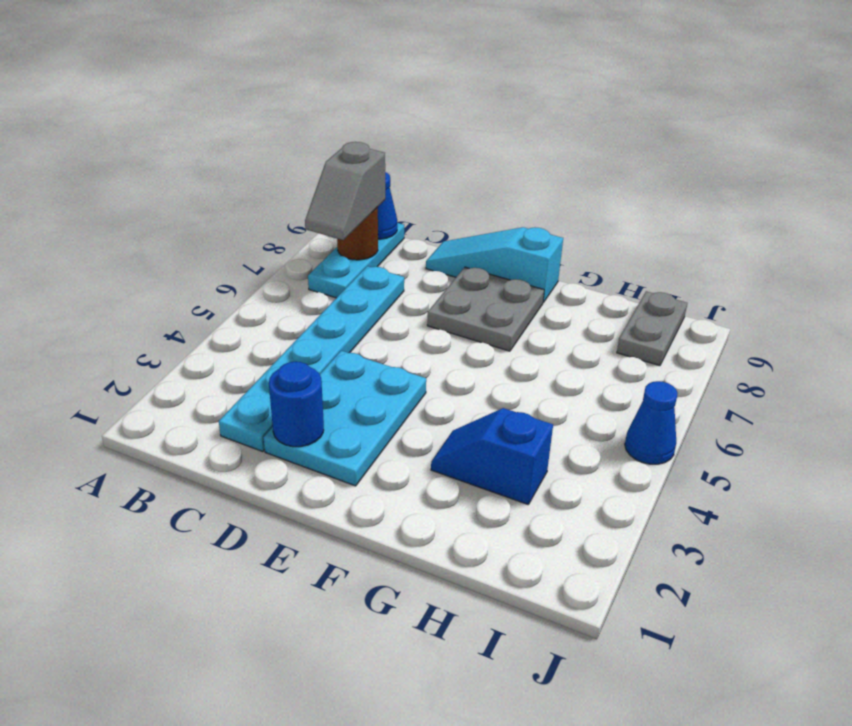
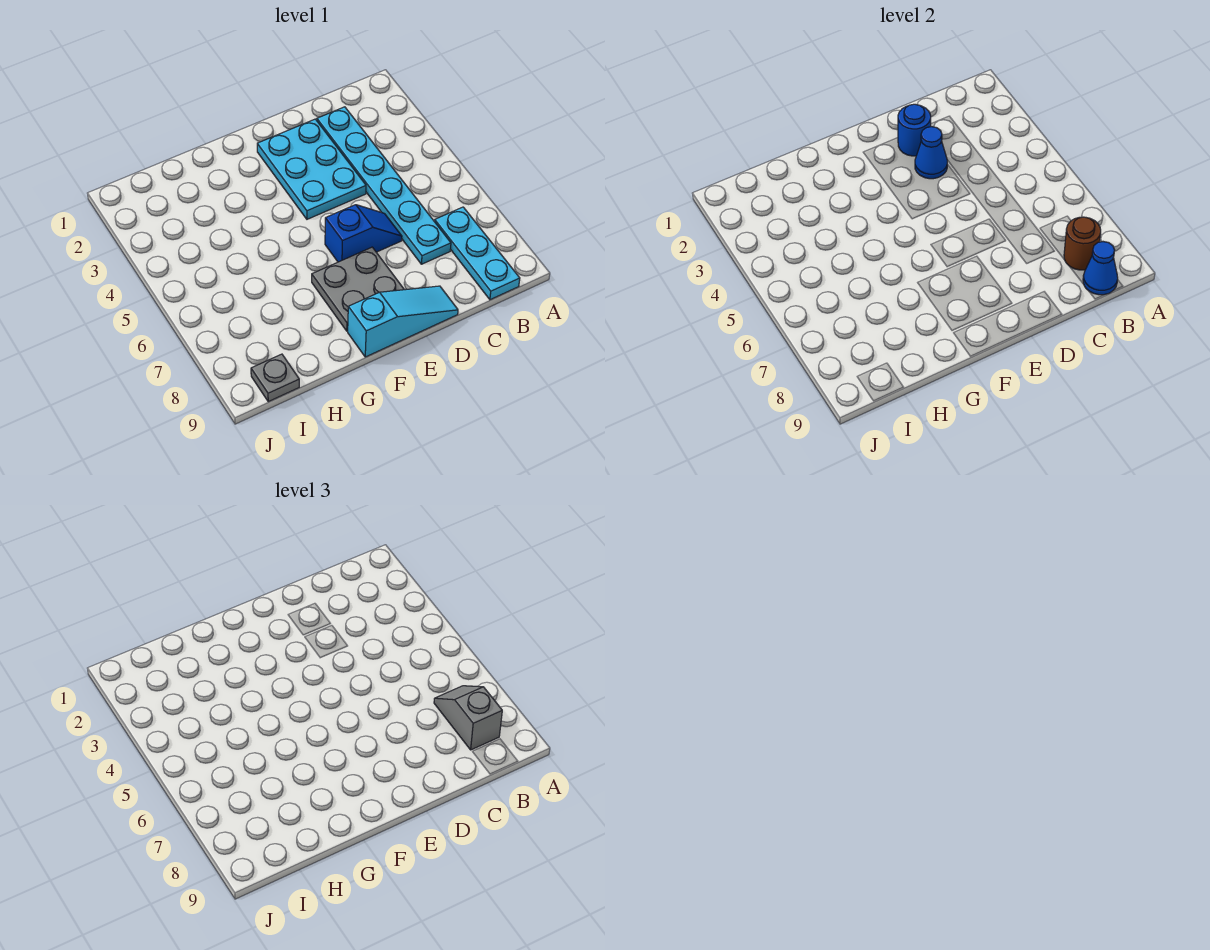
blue 1x2 slope [431,408,553,504] -> blue 1x2 slope moved to [325,205,402,262]
grey 1x2 plate [617,291,687,366] -> grey 1x1 plate [251,354,299,402]
blue 1x1 cone [625,381,678,464] -> blue 1x1 cone moved to [915,127,947,179]

